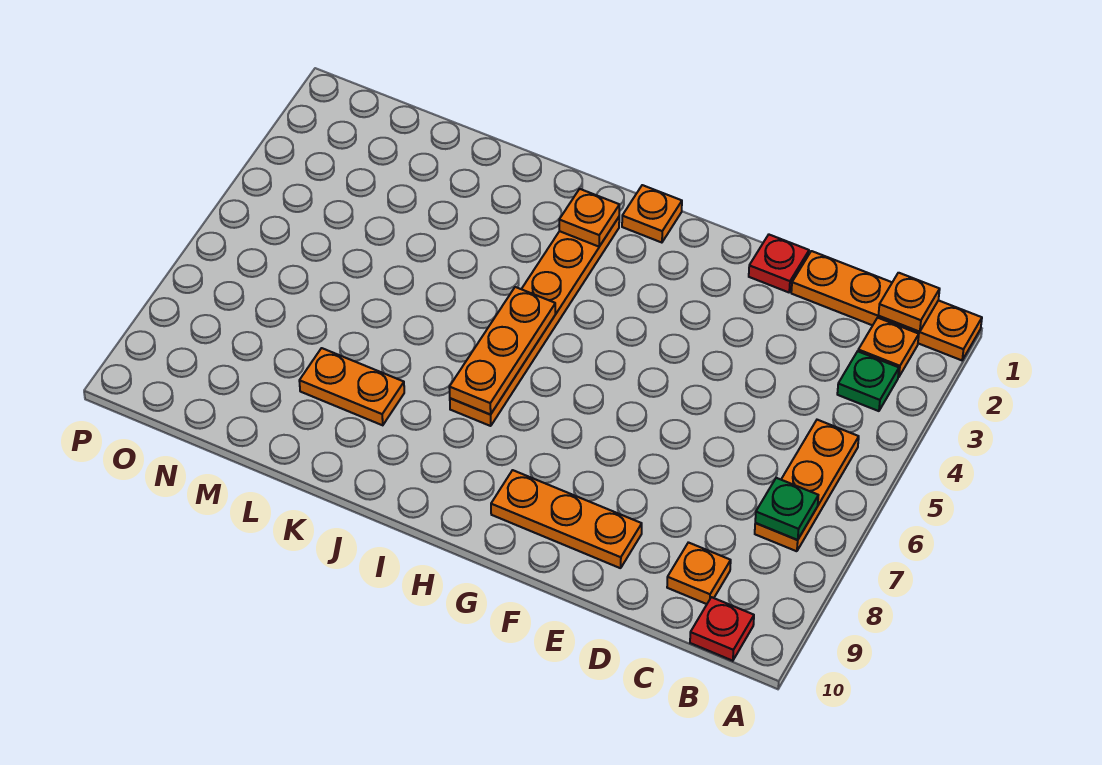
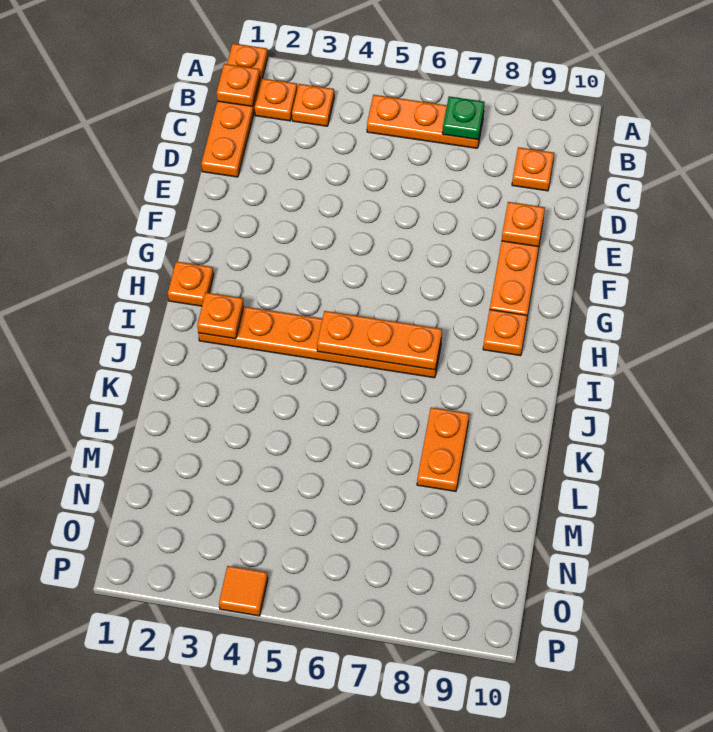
green 1x1 plate [837,351,899,411] -> orange 1x1 plate [292,84,334,126]
red 1x1 plate [690,597,754,661] -> none
red 1x1 plate [749,235,809,292] -> none
none -> orange 1x1 plate [502,202,545,247]
none -> orange 1x1 plate [483,310,527,356]
none -> orange 1x1 tile [219,566,268,616]

